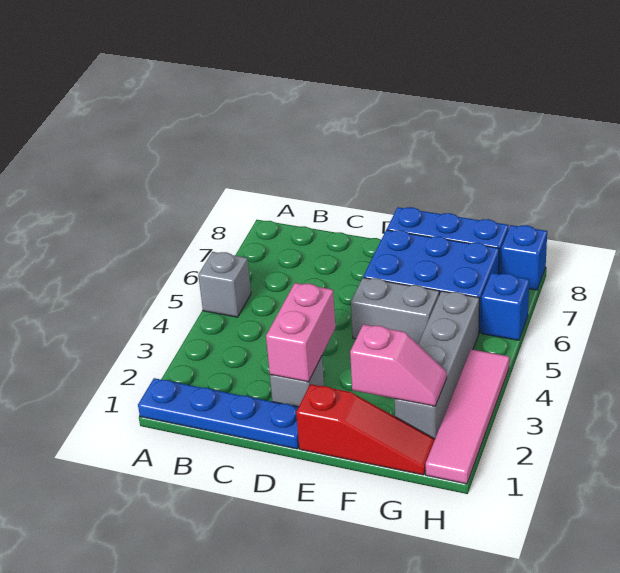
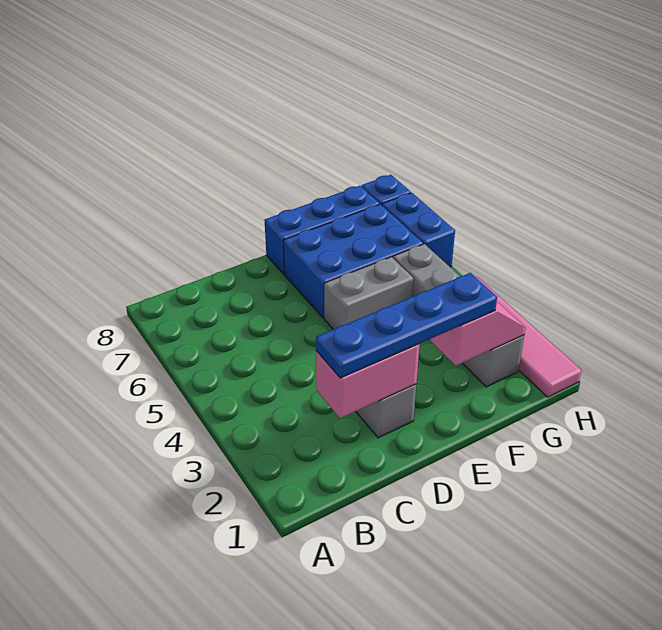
blue 1x4 plate [138,378,299,449] -> blue 1x4 plate moved to [316,273,497,378]
grey 1x1 brick [198,252,251,317] -> none
pink 1x2 brick [266,283,335,382] -> pink 1x2 brick turned to [316,344,420,418]
red 1x3 slope [296,384,435,475] -> none
blue 1x1 brick [481,273,529,340] -> blue 1x2 brick [382,193,455,267]

